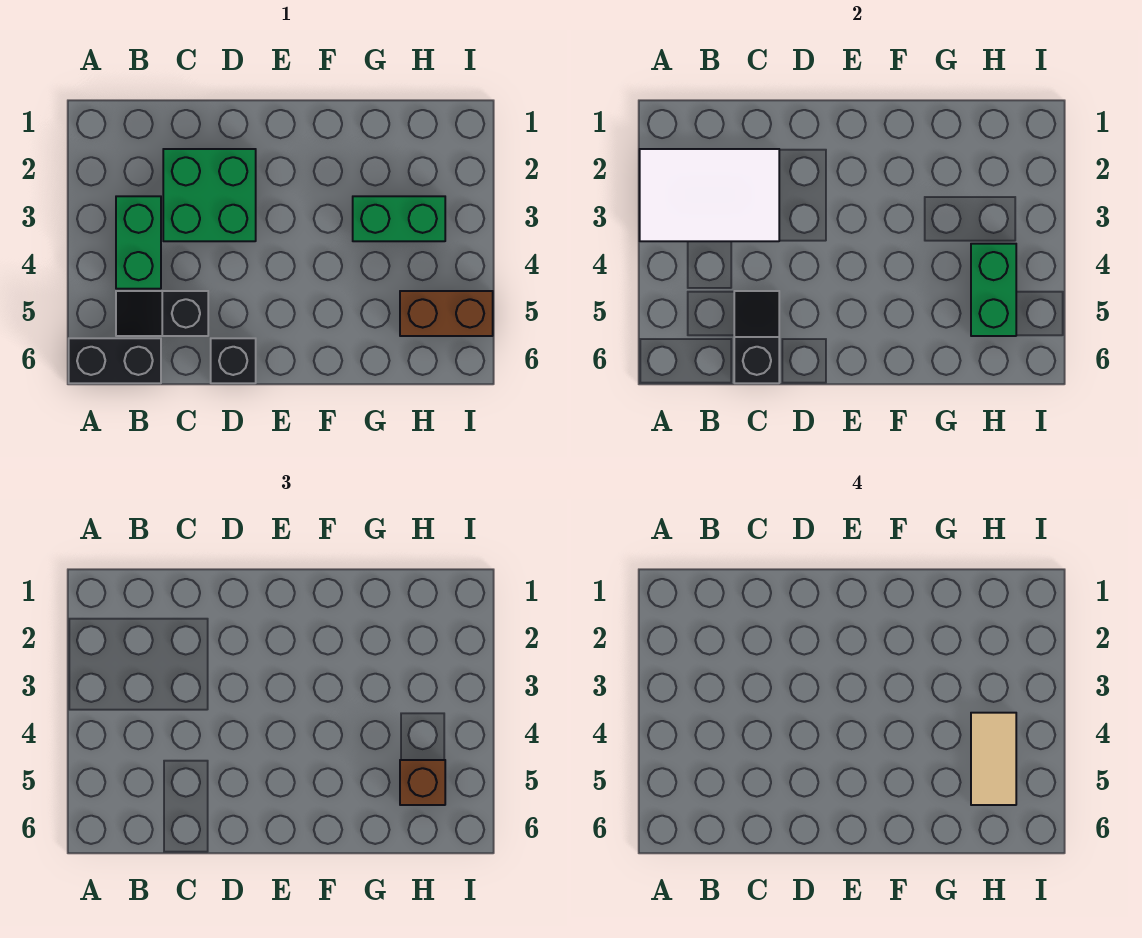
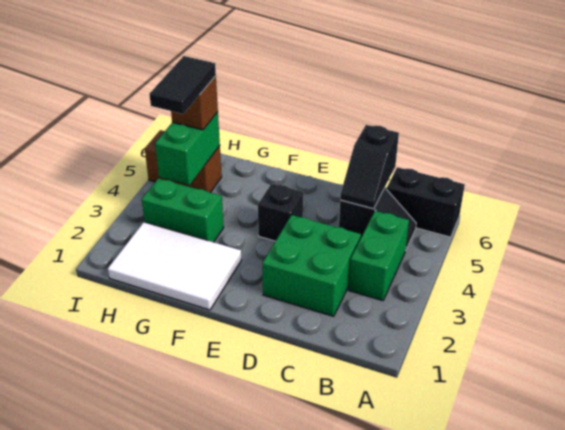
white 2x3 tile [640,149,779,241] -> white 2x3 tile moved to [108,222,241,310]
black 1x1 brick [211,338,256,383] -> black 1x1 brick moved to [258,183,304,241]
tan 1x2 tile [971,713,1016,805] -> black 1x2 tile [149,56,216,114]

